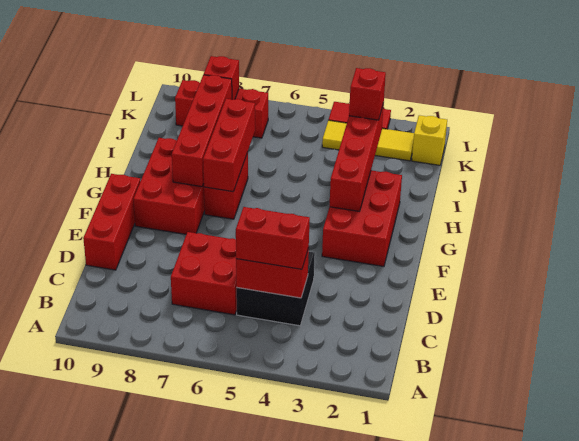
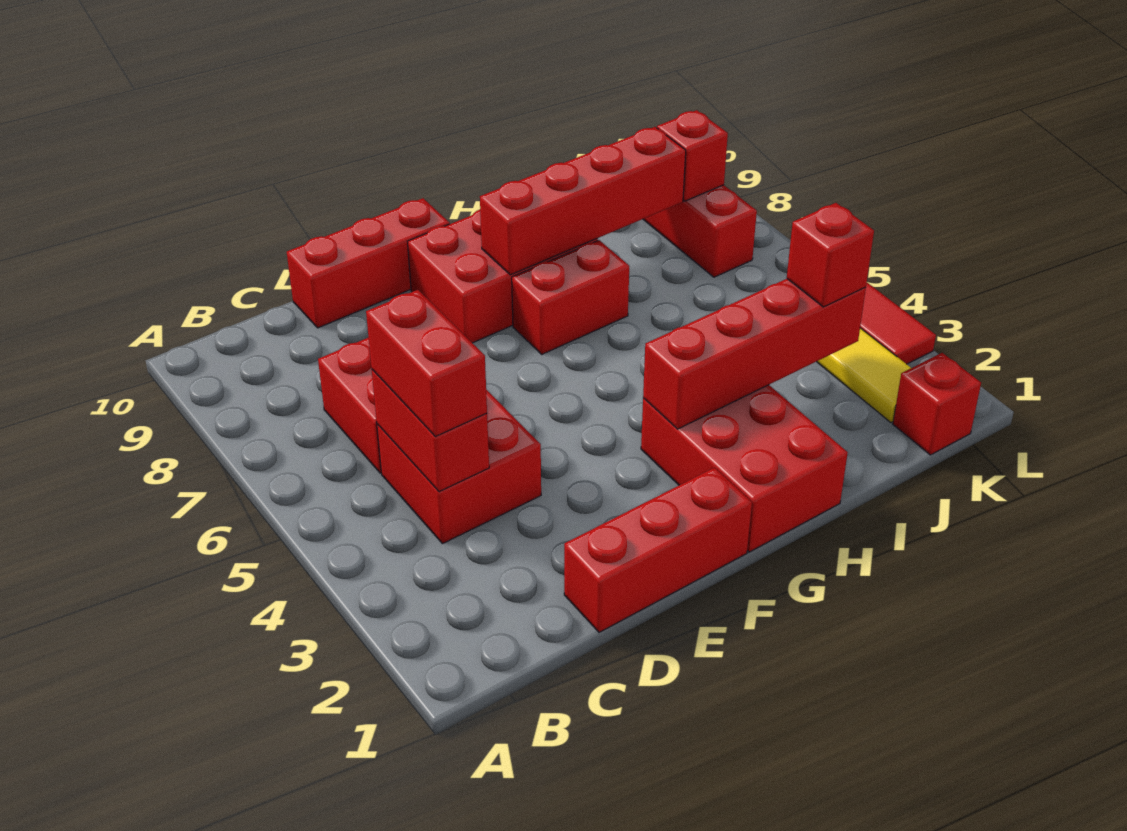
black 2x2 brick [236,252,315,326] -> red 2x2 brick [377,390,541,544]
red 2x3 brick [322,170,402,266] -> red 2x3 brick turned to [641,385,848,552]
red 1x3 brick [203,99,255,192] -> red 1x3 brick moved to [564,468,752,632]
yellow 1x1 brick [412,115,447,165] -> red 1x1 brick [893,353,981,455]

